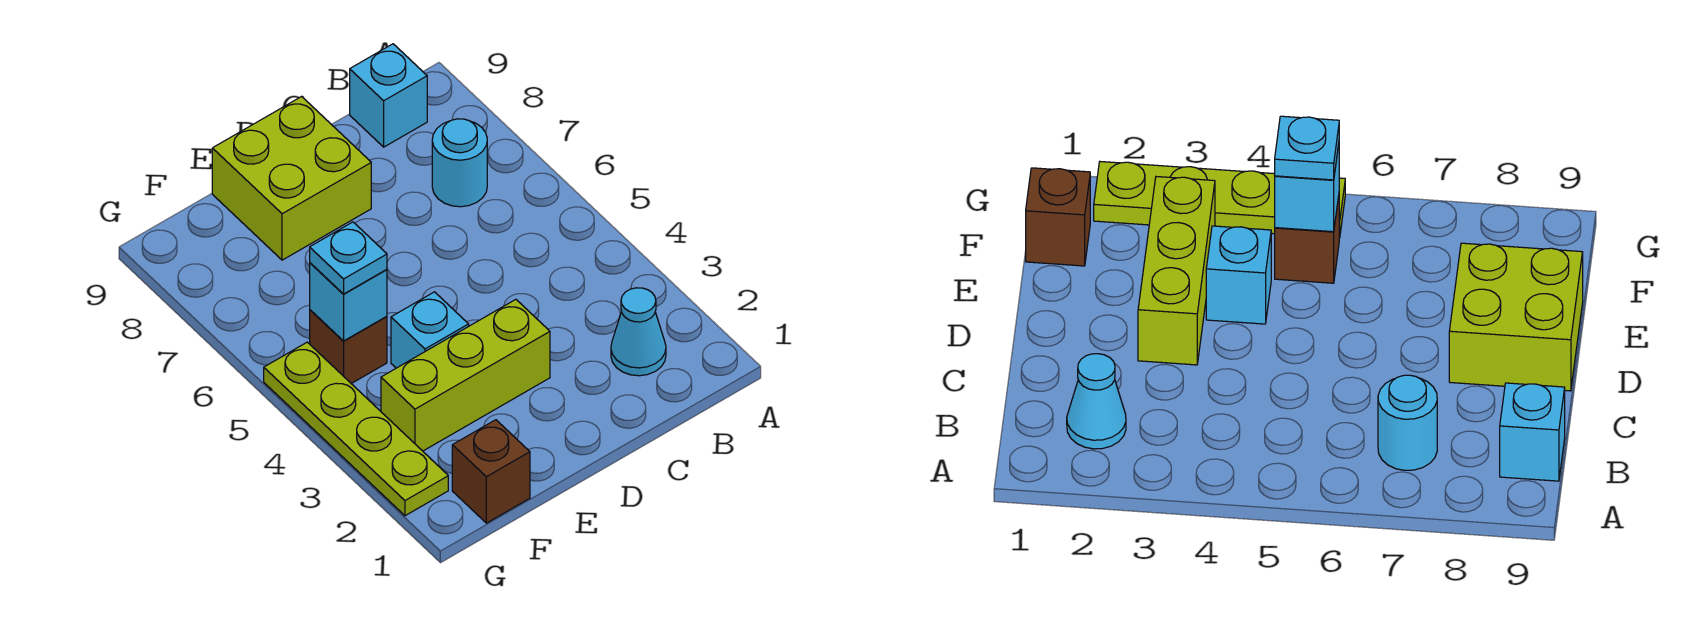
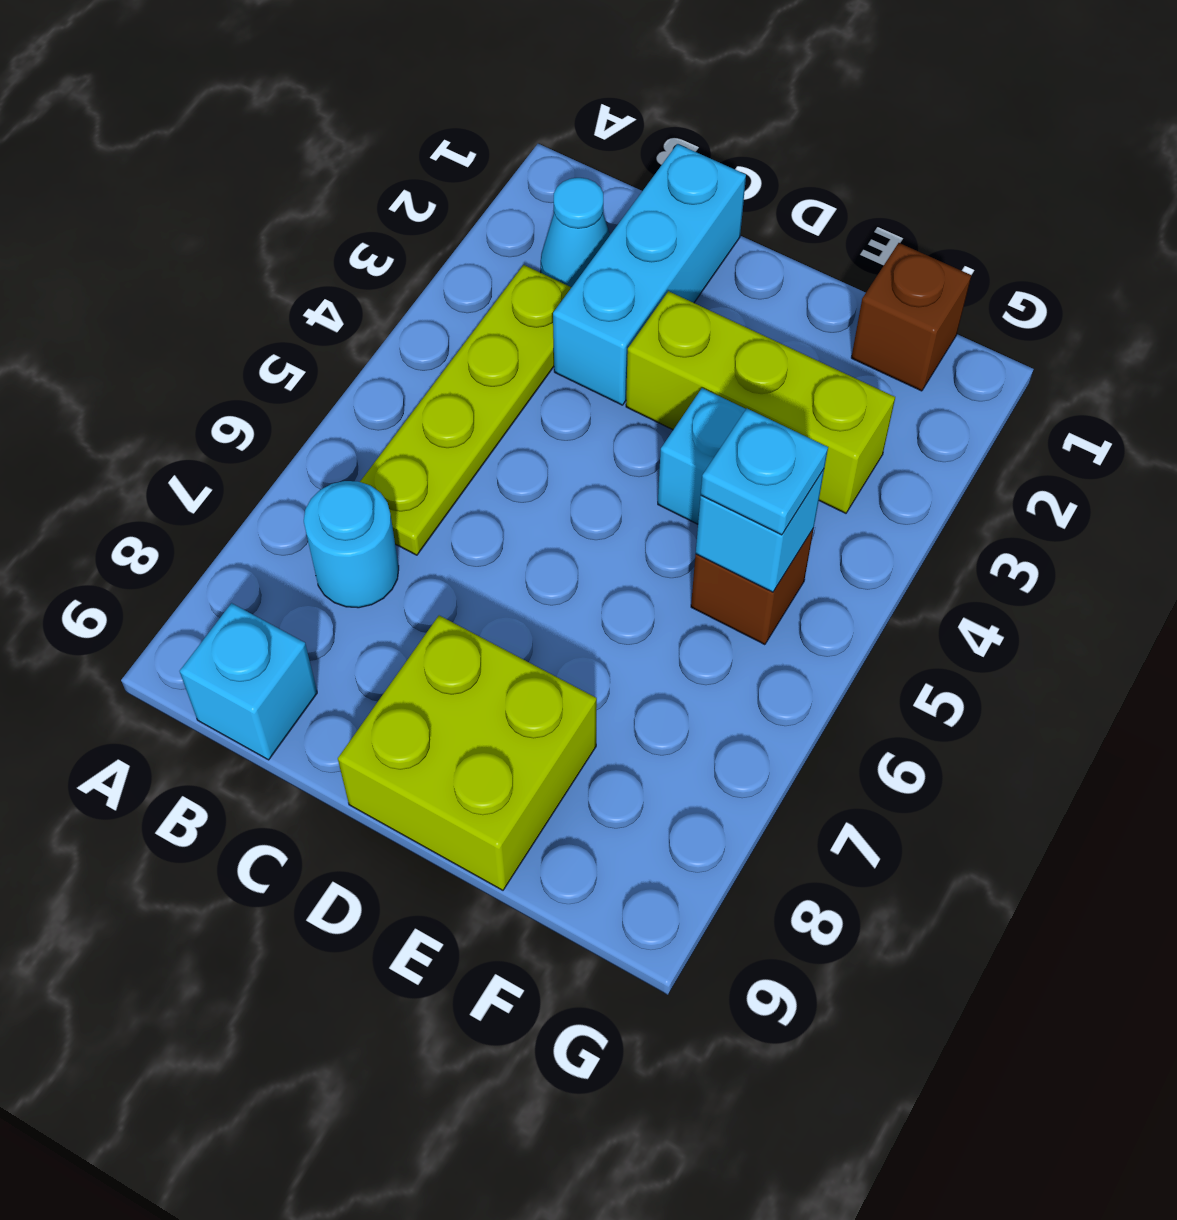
none -> cyan 1x3 brick [553,144,746,405]
lime 1x4 plate [264,342,448,516] -> lime 1x4 plate moved to [360,265,572,555]

